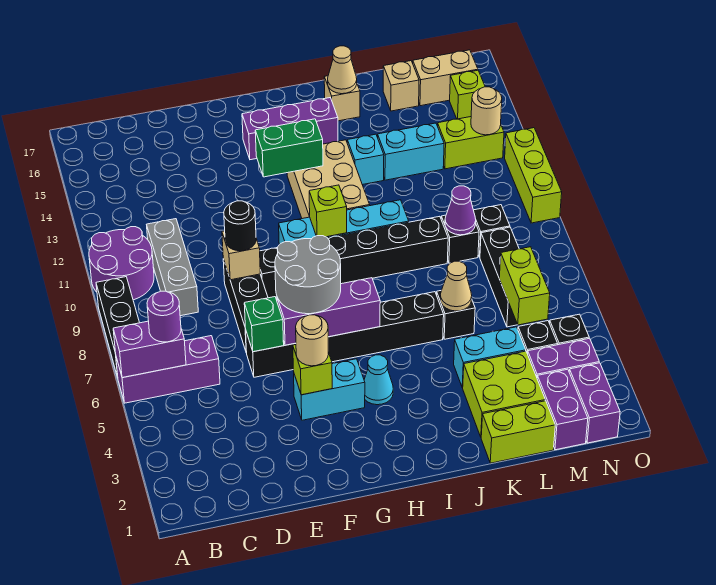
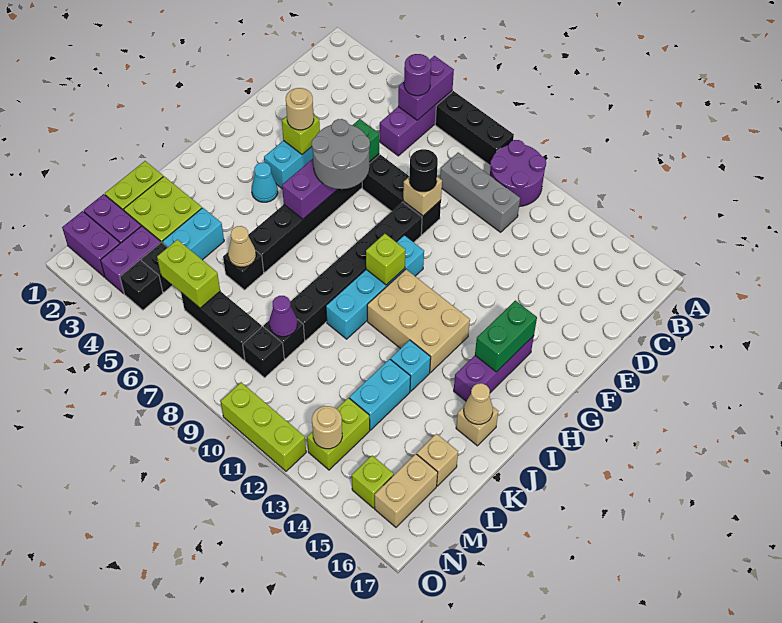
green 1x2 brick [255,119,323,177] -> green 1x2 brick moved to [475,301,537,372]

